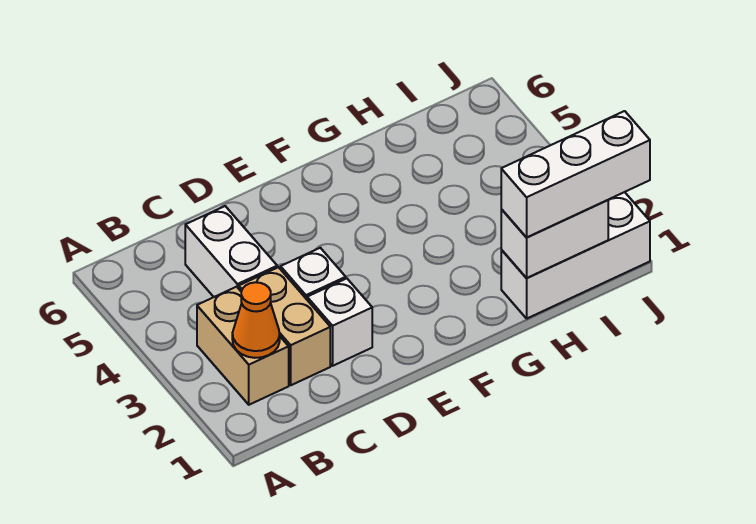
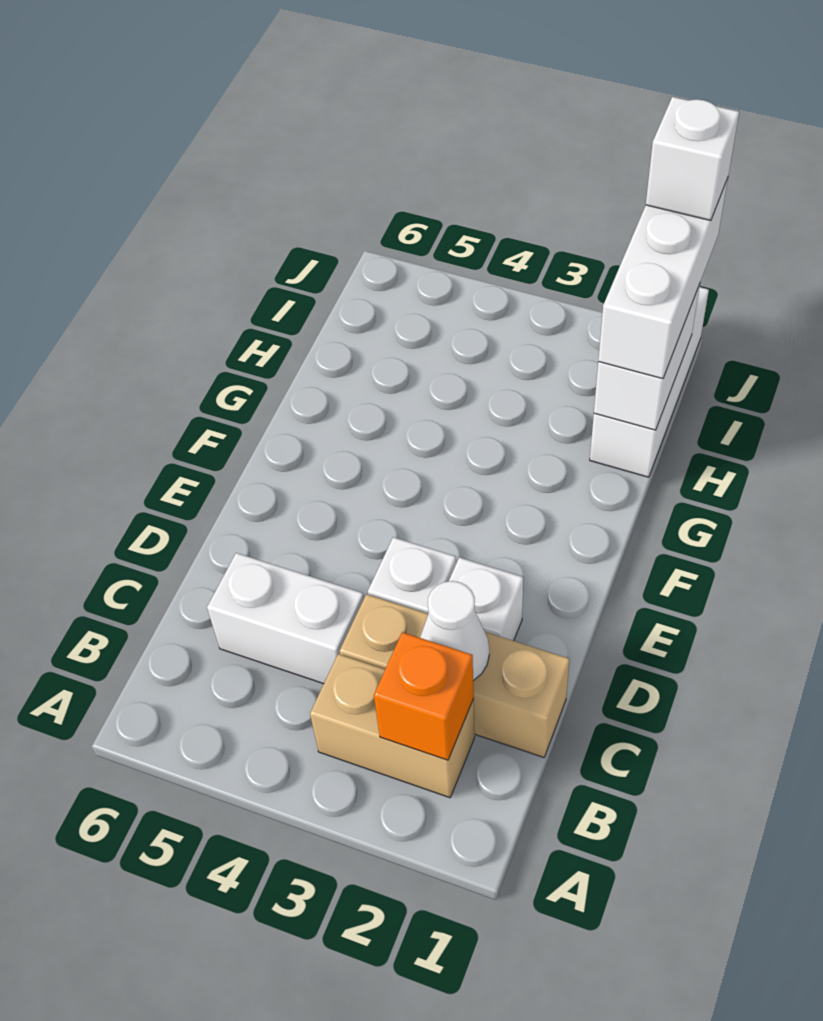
orange 1x1 cone [232,282,280,358] -> orange 1x1 brick [374,632,474,760]
tan 1x2 brick [239,267,330,385] -> tan 1x3 brick [340,594,570,757]
none -> white 1x1 cone [420,581,489,681]
none -> white 1x1 brick [646,97,739,221]

